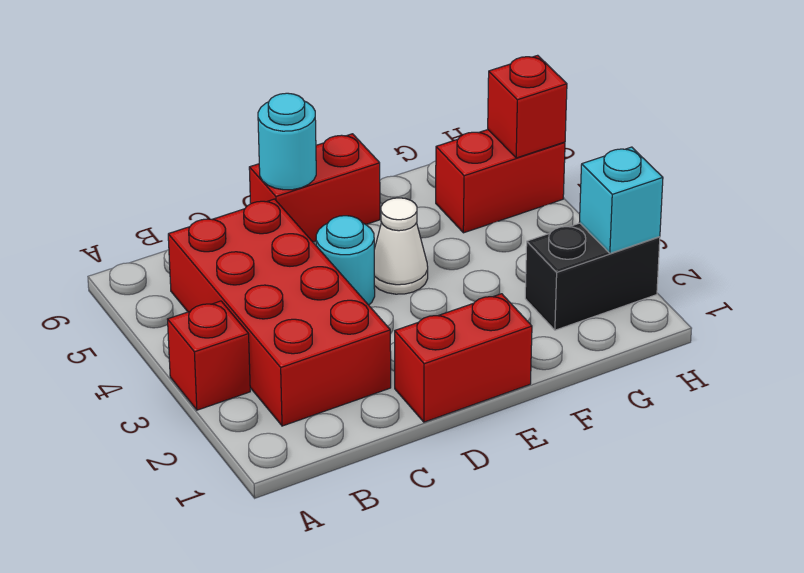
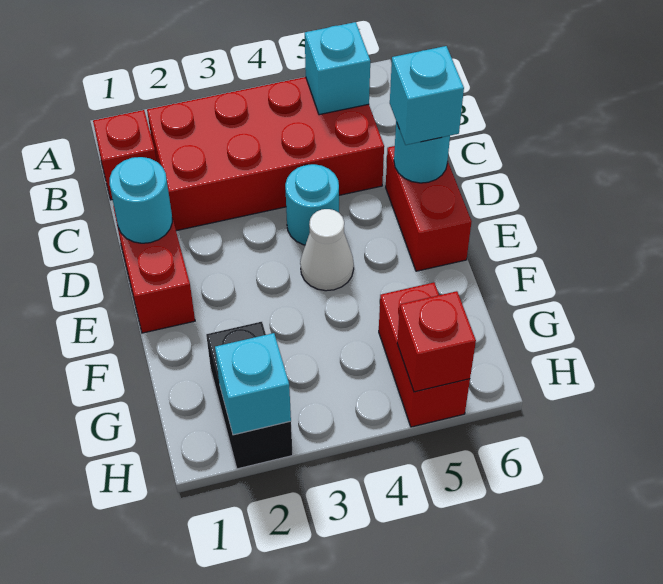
red 1x1 brick [168,301,250,410] -> red 1x1 brick moved to [93,110,156,200]
none -> cyan 1x1 brick [305,22,370,115]
none -> cyan 1x1 round brick [110,157,172,243]
none -> cyan 1x1 brick [390,46,464,145]

